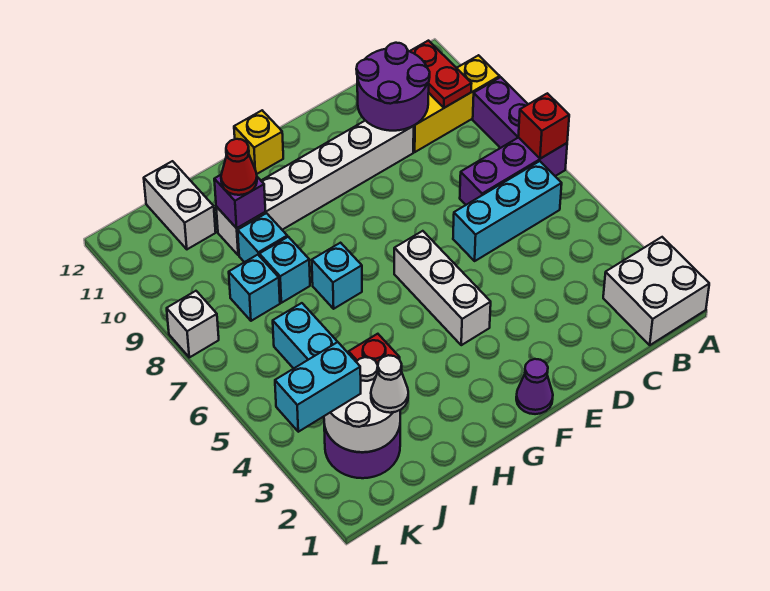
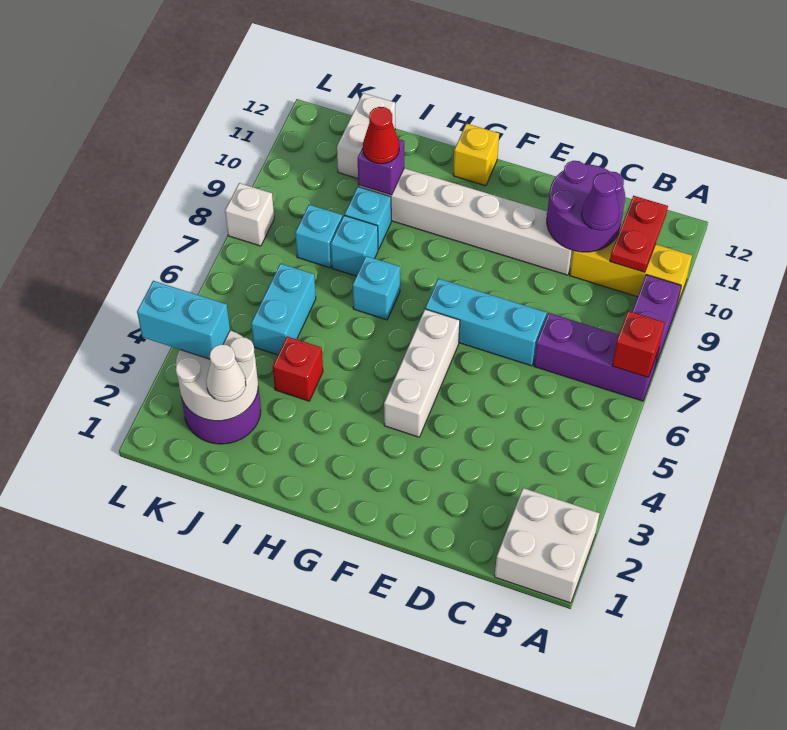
cyan 1x3 brick [453,161,562,261] -> cyan 1x3 brick moved to [425,279,547,366]
purple 1x1 cone [516,359,553,414] -> purple 1x1 cone moved to [582,173,619,230]

